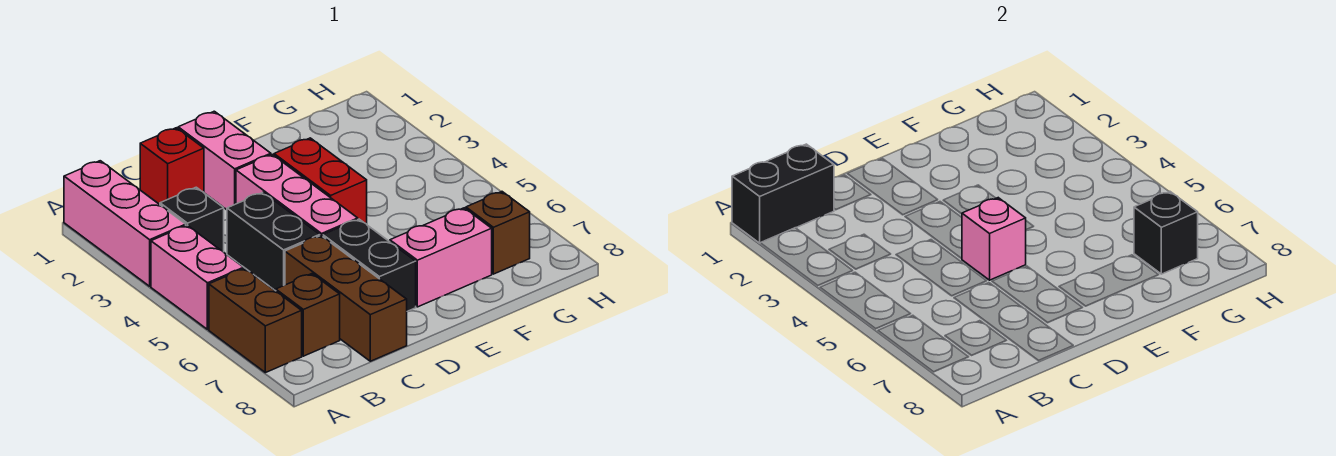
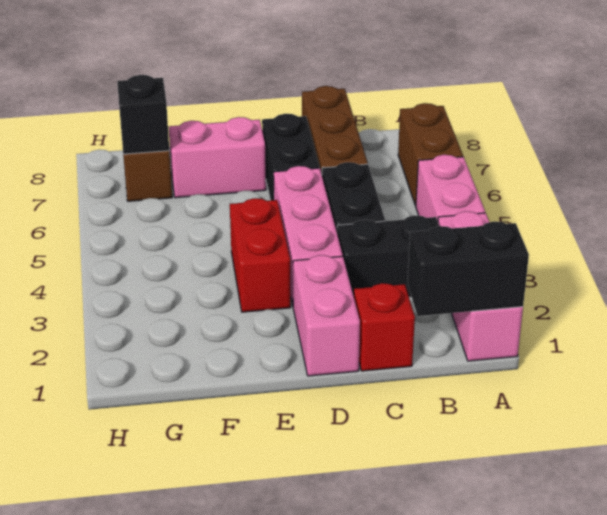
black 1x1 brick [160,187,224,252] -> black 1x2 brick [337,215,439,297]
brown 1x1 brick [276,274,340,356] -> none
pink 1x1 brick [962,198,1026,280] -> none

